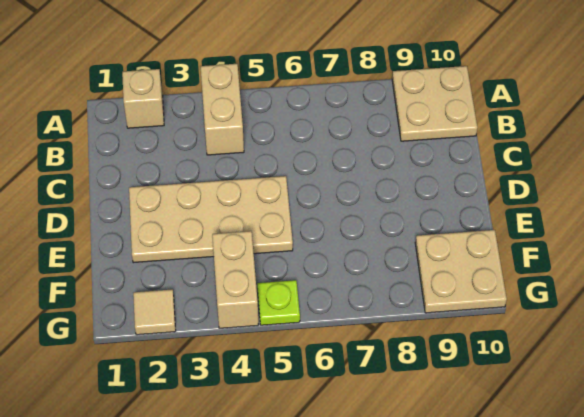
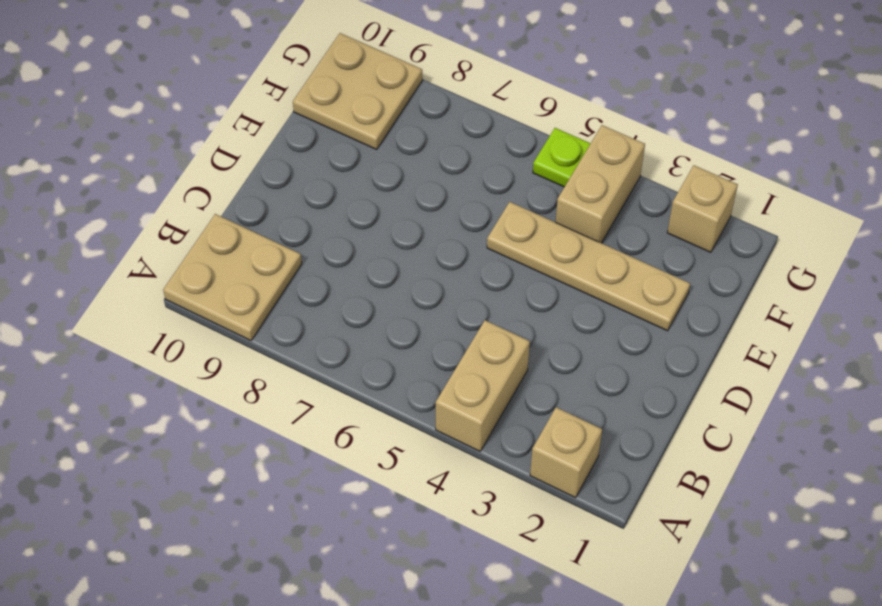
tan 2x4 plate [129,176,293,263] -> tan 1x4 plate [487,202,690,331]
tan 1x1 tile [133,290,176,335] -> tan 1x1 brick [667,165,738,252]

